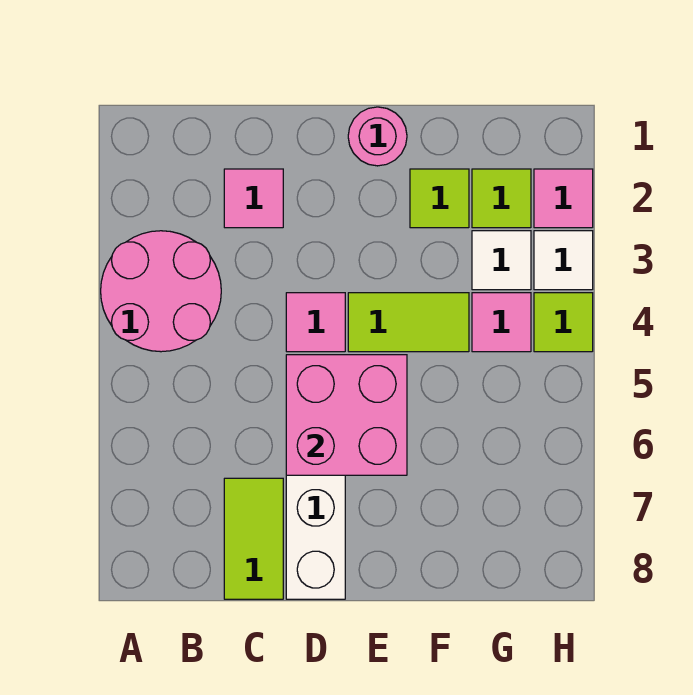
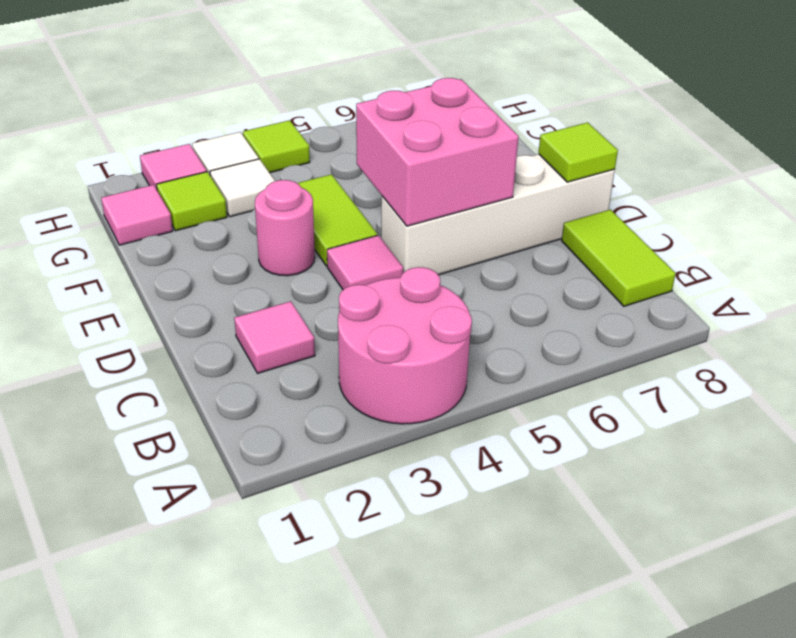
lime 1x2 tile [224,478,283,599] -> lime 1x2 tile turned to [562,210,676,306]
pink 1x1 round brick [348,107,407,166] -> pink 1x1 round brick moved to [255,180,315,276]
lime 1x1 tile [410,169,469,228] -> lime 1x1 tile moved to [538,123,618,182]
pink 1x1 tile [472,293,531,352] -> pink 1x1 tile moved to [101,185,173,245]

